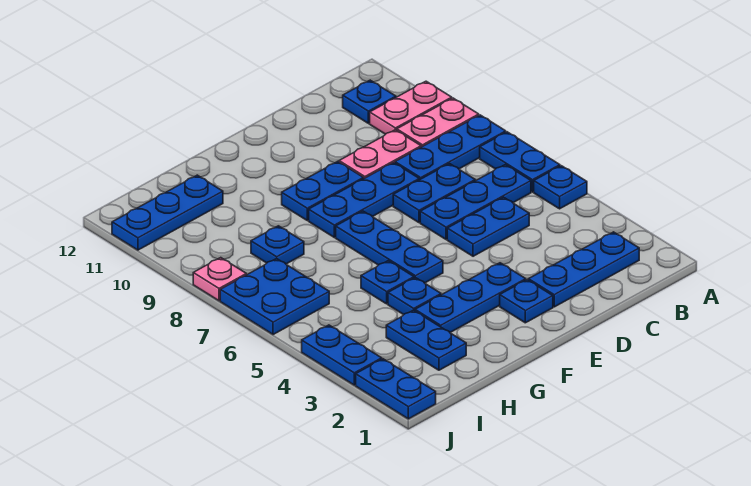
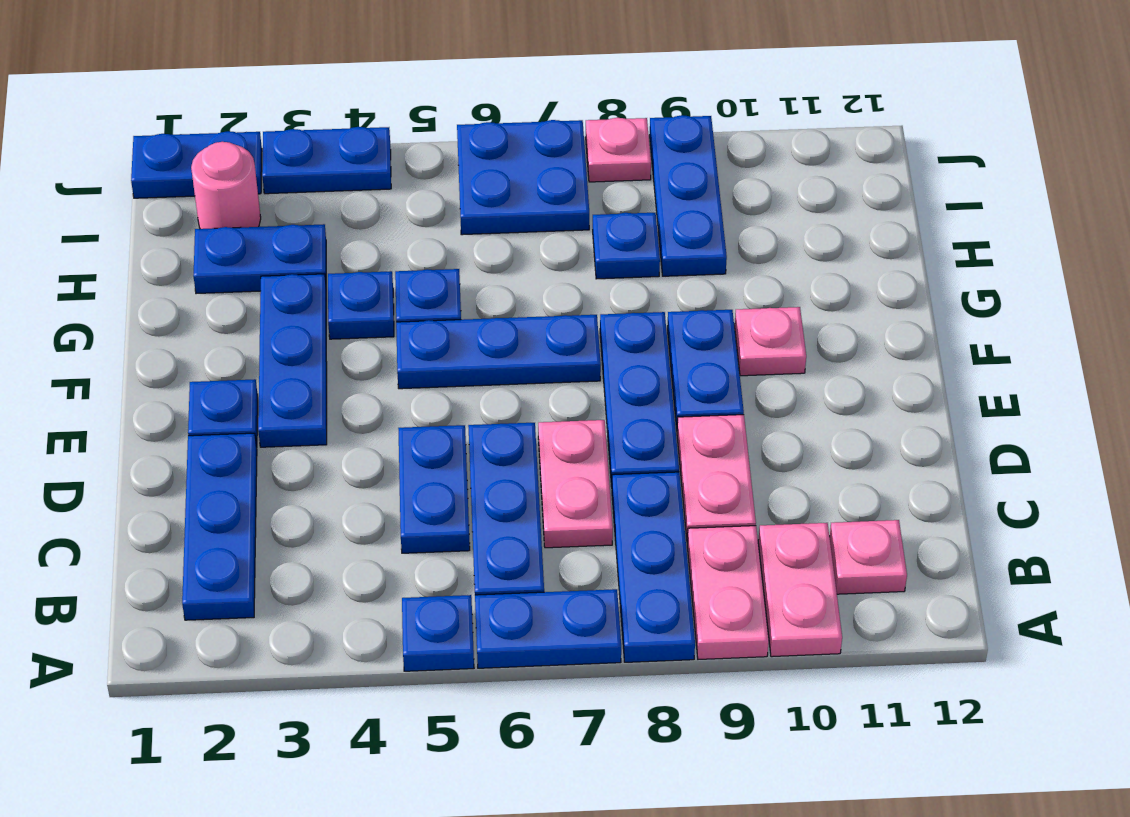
blue 1x1 plate [343,80,396,123] -> pink 1x1 plate [830,520,907,594]
blue 1x2 plate [393,164,475,223] -> pink 1x2 plate [538,420,613,548]
none -> pink 1x1 plate [735,307,806,376]
blue 1x3 plate [112,175,223,250] -> blue 1x3 plate moved to [650,115,727,276]
none -> pink 1x1 round brick [191,142,261,229]

